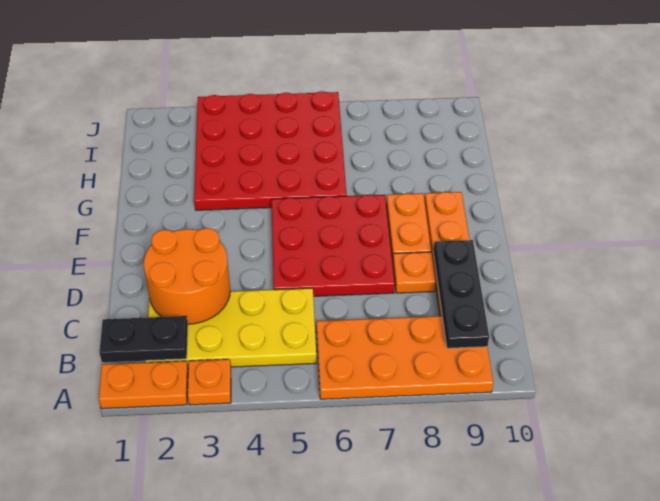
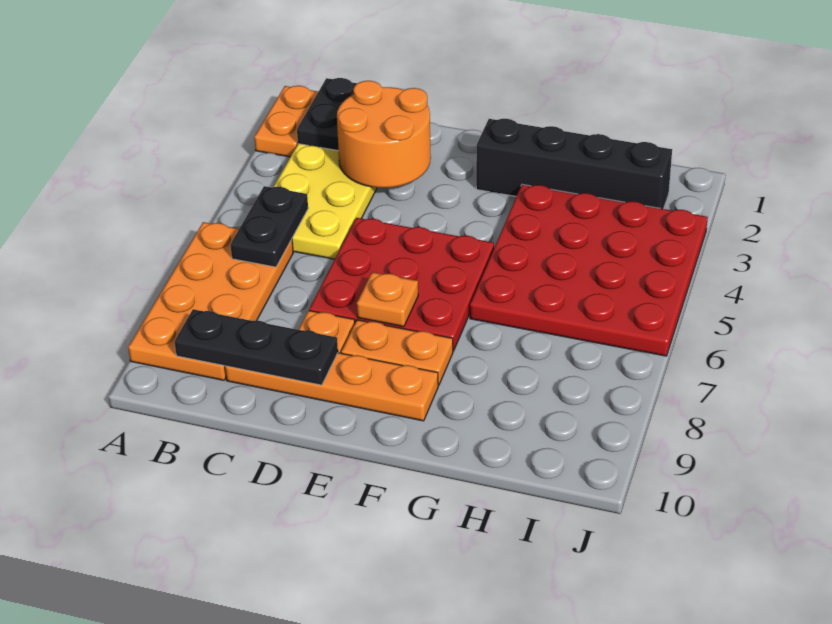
orange 1x1 plate [188,359,231,405] -> orange 1x1 plate moved to [357,272,418,327]
none -> black 1x2 plate [230,186,308,267]
none -> black 1x4 brick [476,119,672,209]

